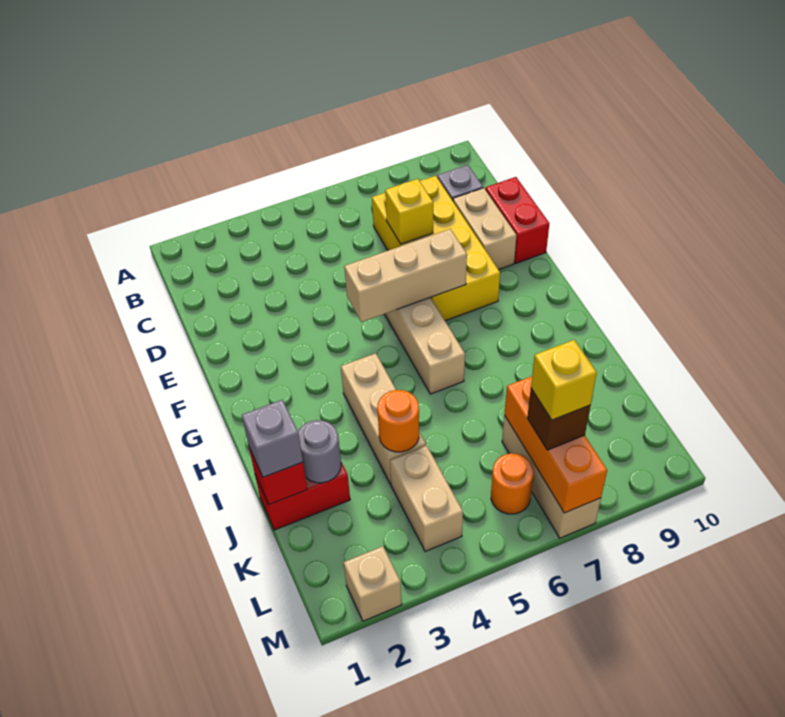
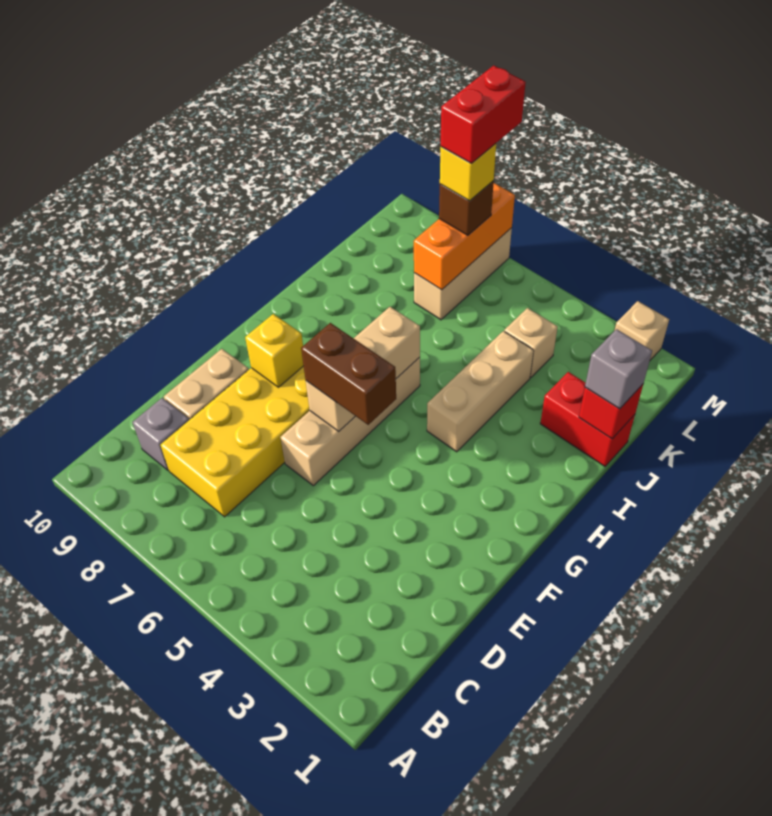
yellow 1x1 brick [385,179,433,244] -> yellow 1x1 brick moved to [245,314,303,387]
red 1x2 brick [485,177,549,263] -> red 1x2 brick moved to [441,65,526,163]
tan 1x3 brick [344,229,467,322] -> tan 1x3 brick turned to [306,307,420,431]
none -> brown 1x2 brick [301,323,396,425]
grey 1x1 round brick [298,420,341,483] -> none
orange 1x1 round brick [377,390,419,452] -> none
tan 1x2 brick [390,445,463,552] -> tan 1x1 brick [504,308,558,378]
orange 1x1 round brick [491,453,534,514] -> none

